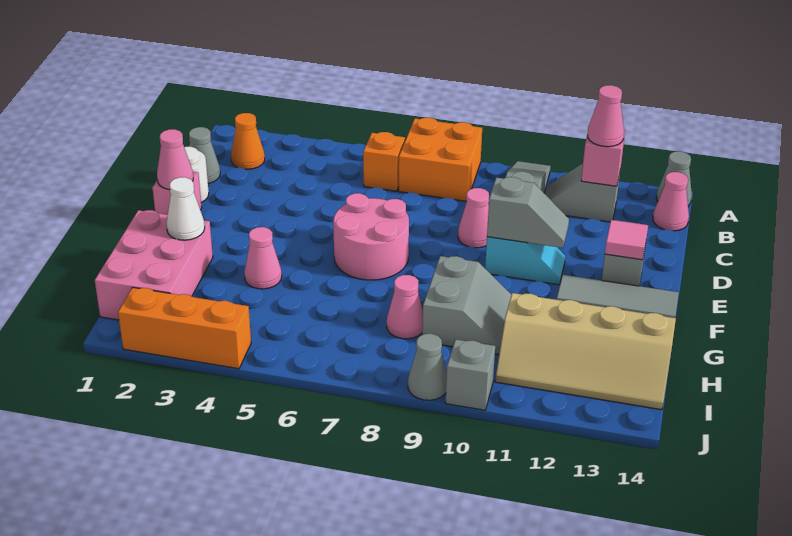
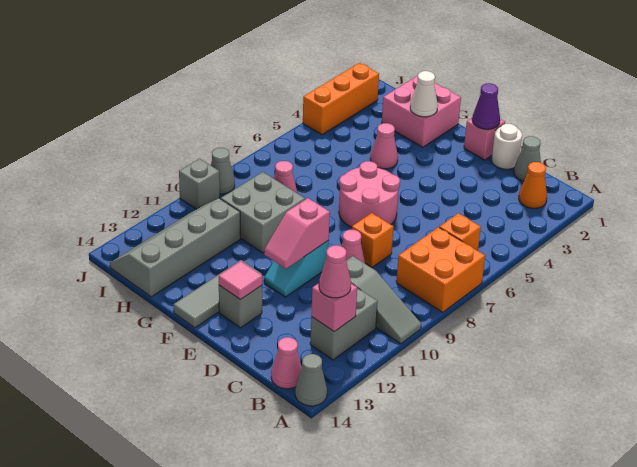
grey 1x2 slope [545,163,620,222] -> grey 1x2 brick [310,288,378,360]
none -> orange 1x1 brick [352,213,394,267]
pink 1x1 cone [157,129,193,190] -> purple 1x1 cone [472,83,500,129]
grey 1x2 slope [487,177,569,248] -> pink 1x2 slope [264,198,330,269]
pink 2x3 brick [95,210,213,320] -> pink 2x2 brick [382,76,461,147]
grey 2x2 slope [422,256,512,354] -> grey 2x2 brick [221,172,305,253]
tan 2x4 slope [495,293,676,410] -> grey 2x4 slope [110,198,240,297]

